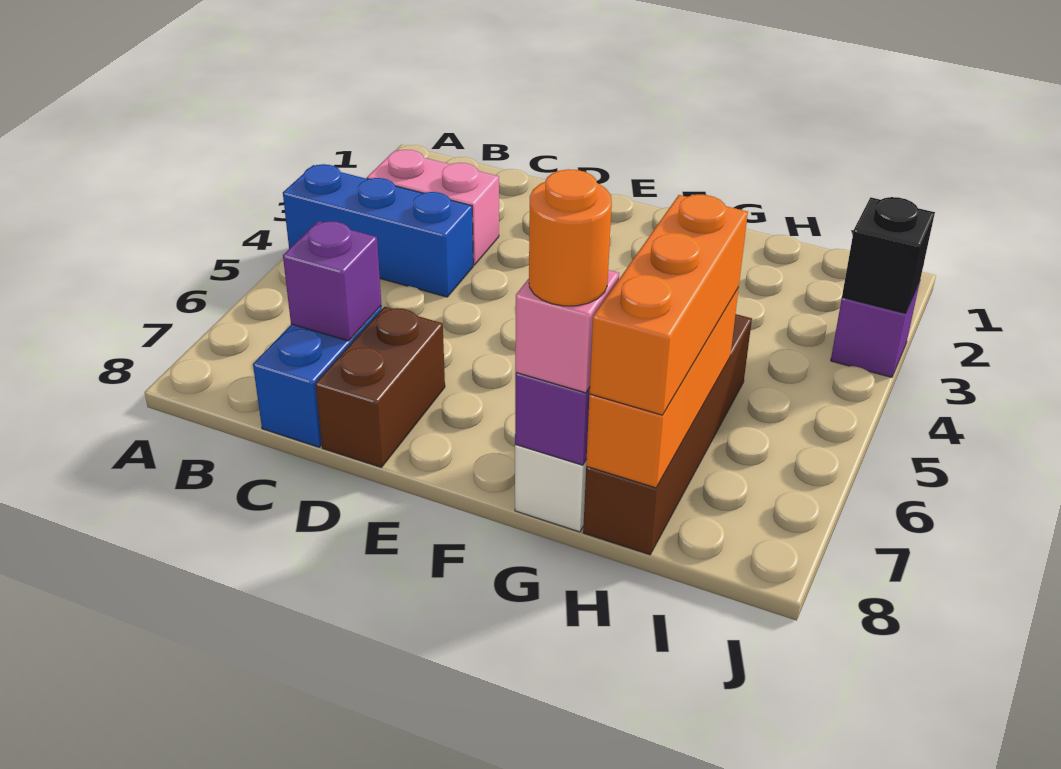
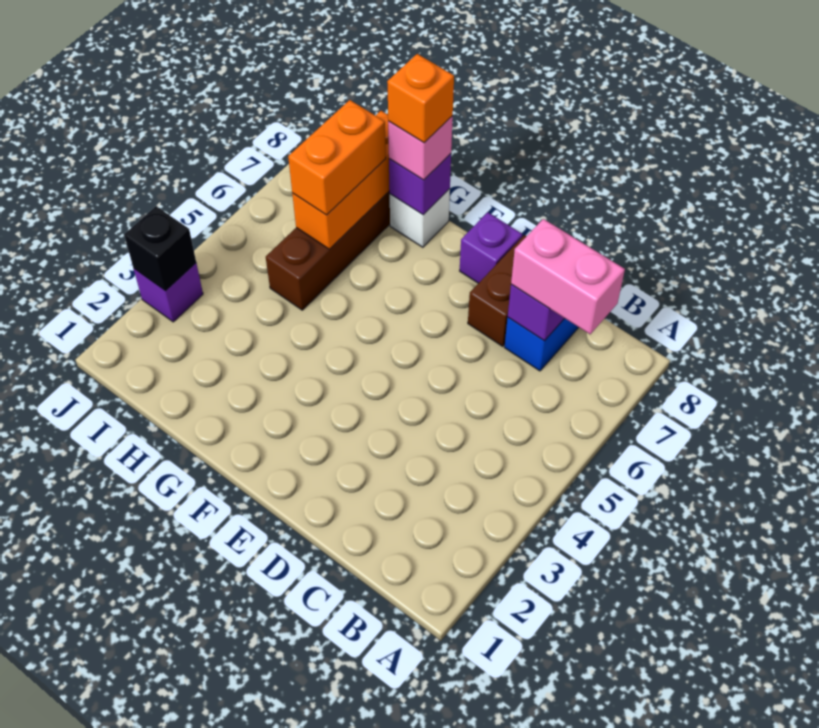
blue 1x3 brick [283,164,473,297] -> none
pink 1x2 brick [367,150,499,265] -> pink 1x2 brick moved to [511,219,625,334]
none -> purple 1x1 brick [460,212,522,283]
orange 1x1 round brick [529,169,612,306] -> orange 1x1 brick [387,54,454,143]
orange 1x3 brick [590,195,748,415] -> orange 1x2 brick [288,100,386,215]

